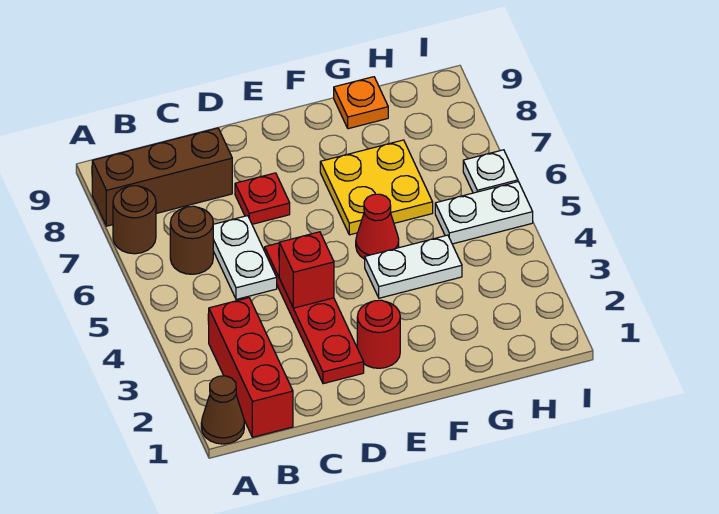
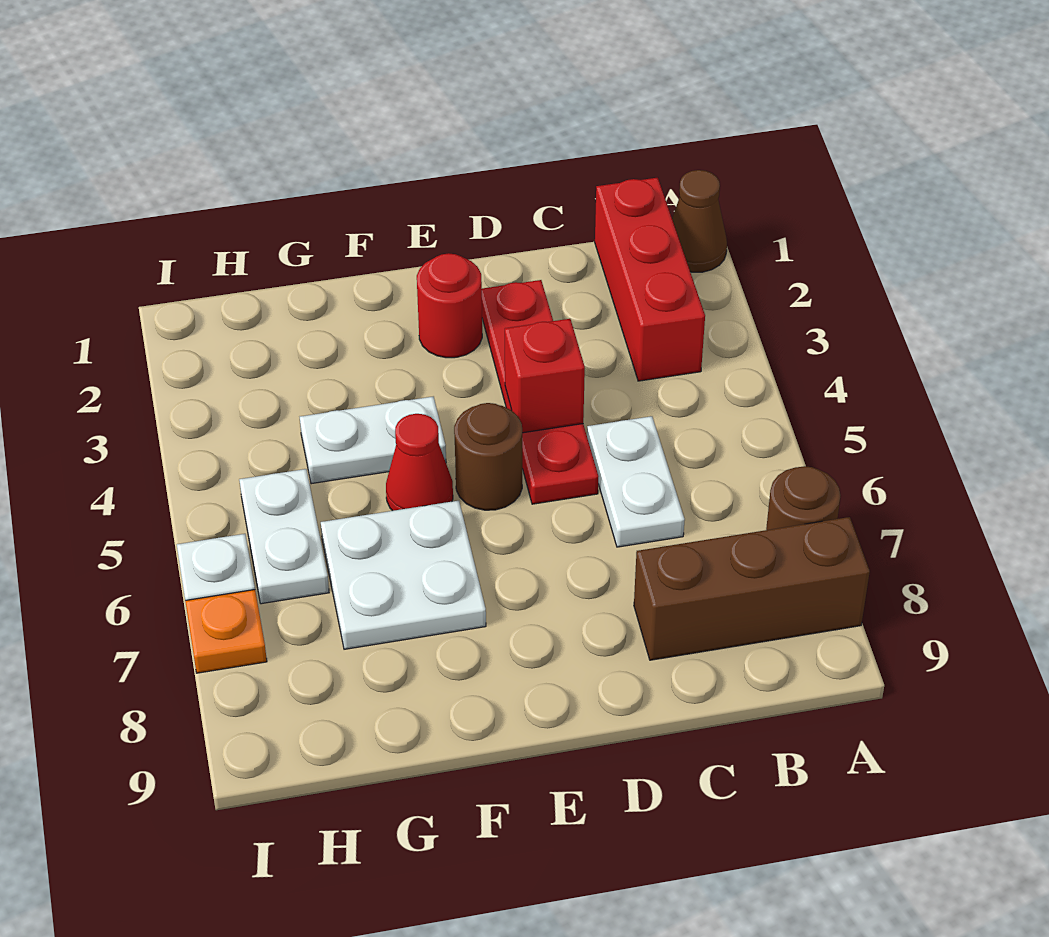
brown 1x1 round brick [170,206,213,274] -> brown 1x1 round brick moved to [454,403,522,510]
red 1x1 plate [235,173,290,224] -> none
yellow 2x2 plate [320,140,433,235] -> white 2x2 plate [321,501,486,649]
orange 1x1 plate [334,77,388,129] -> orange 1x1 plate moved to [185,590,267,673]
white 1x2 plate [435,182,533,244] -> white 1x2 plate turned to [239,469,329,604]

